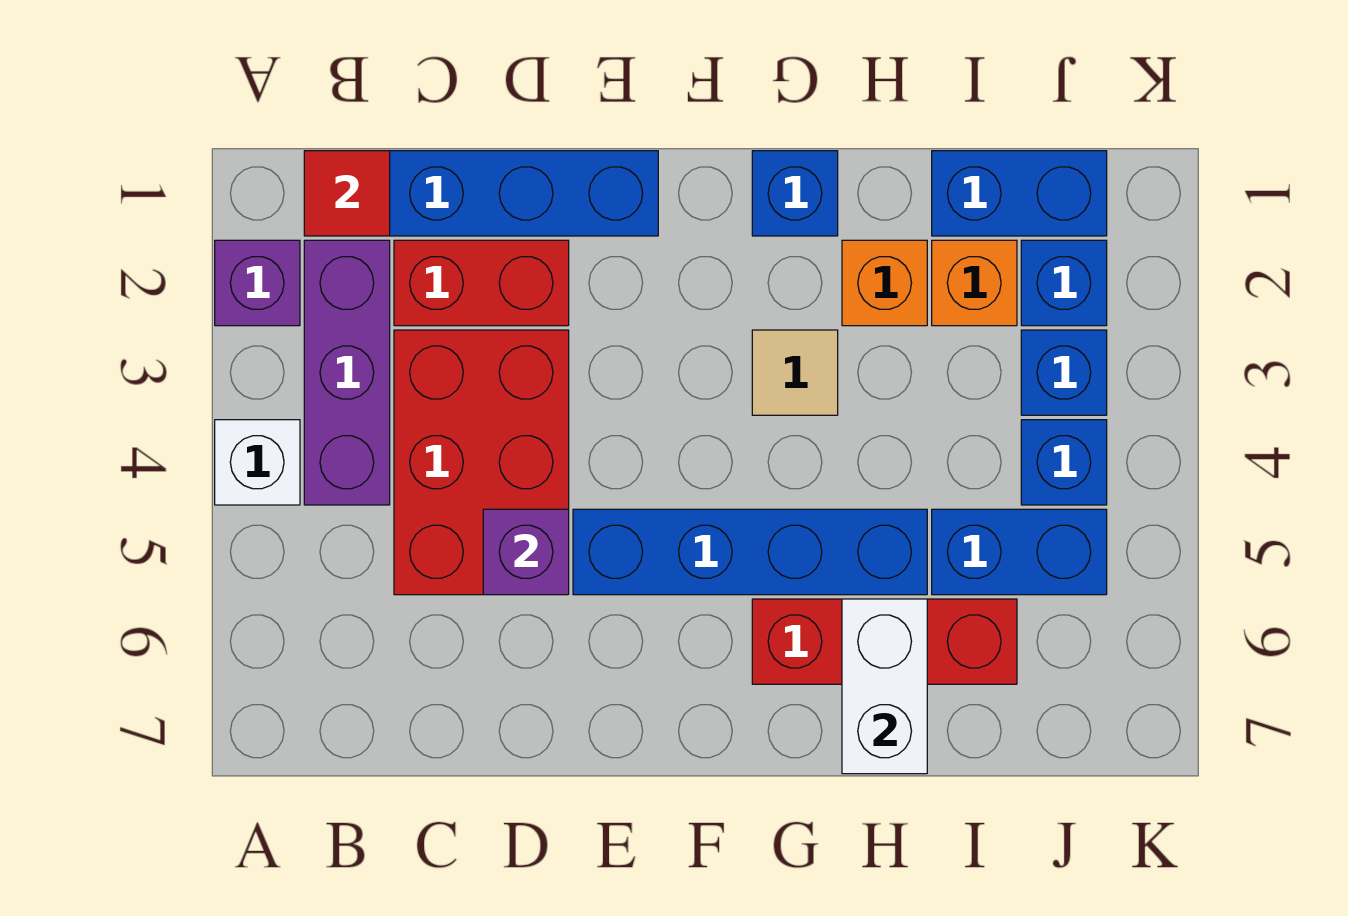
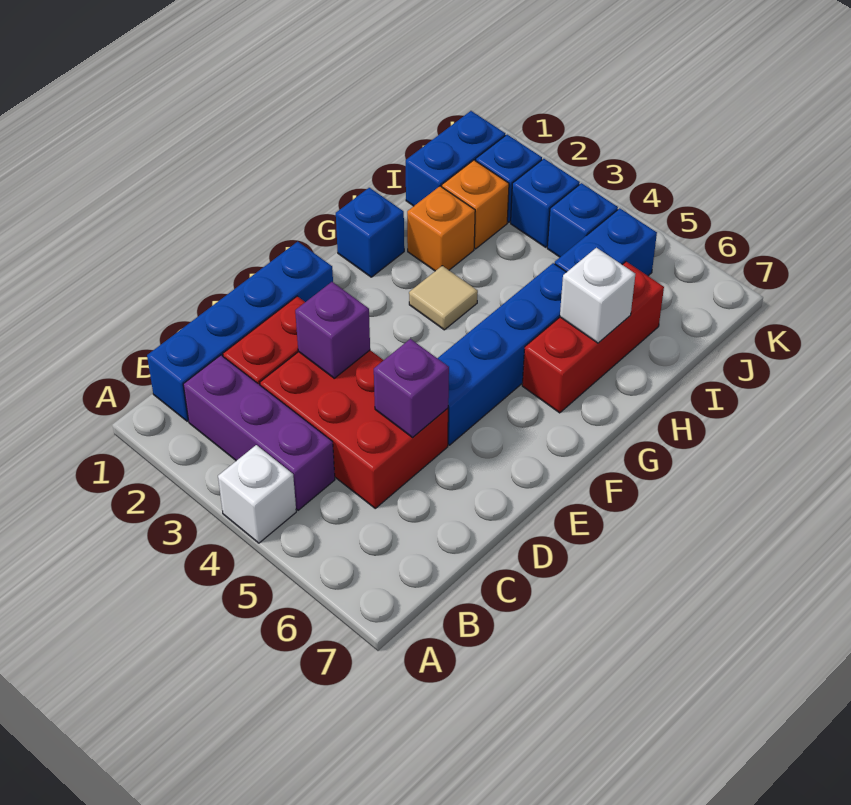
purple 1x1 brick [215,240,300,326] -> purple 1x1 brick moved to [295,282,370,378]
red 1x1 tile [304,151,390,236] -> none
white 1x2 brick [842,599,927,774] -> white 1x1 brick [560,248,635,343]

